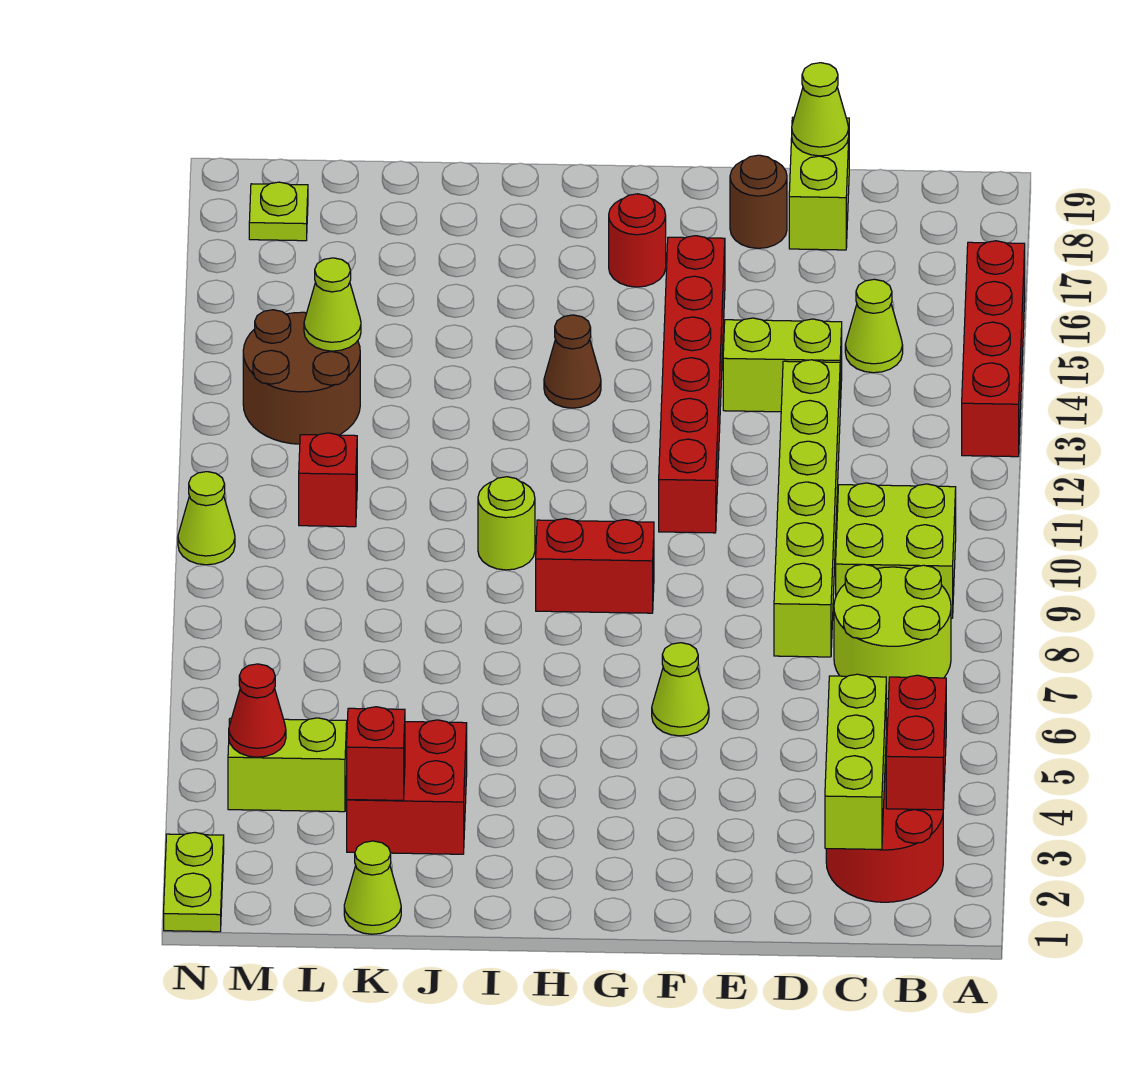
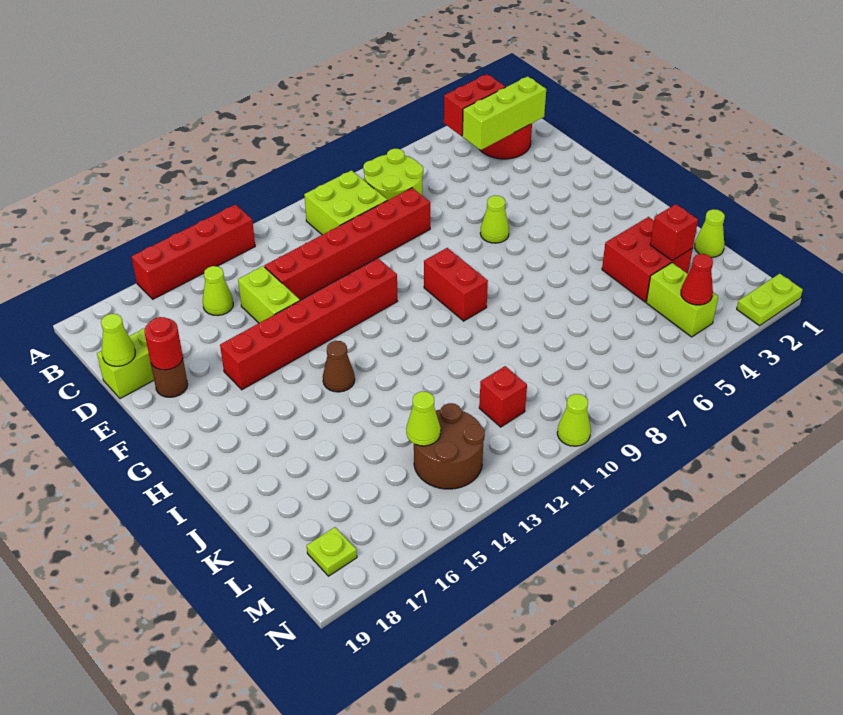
lime 1x6 brick [774,360,840,657] -> red 1x6 brick [265,188,430,300]
red 1x1 round brick [609,194,666,287] -> red 1x1 round brick moved to [144,317,183,370]
lime 1x1 round brick [478,477,535,570] -> none

